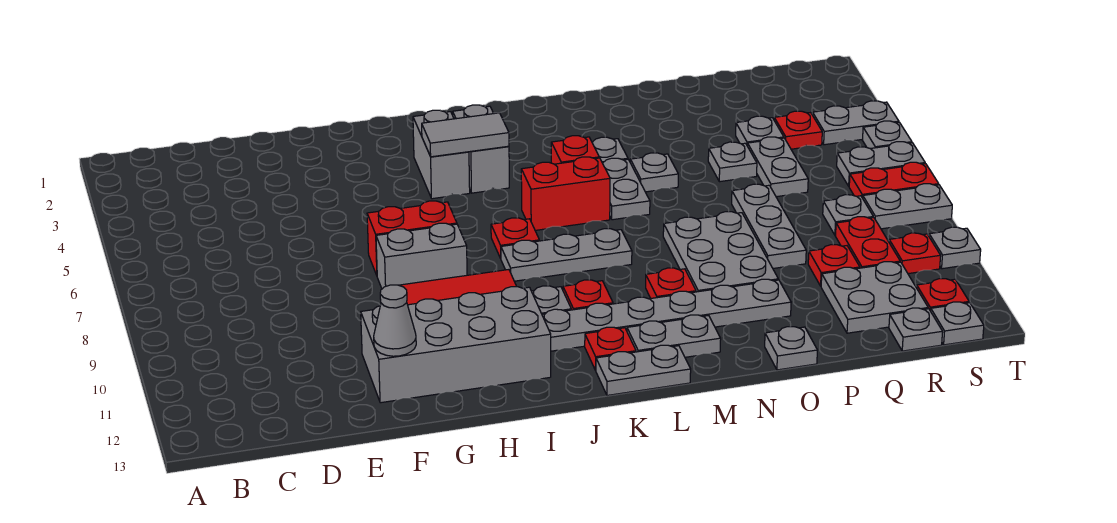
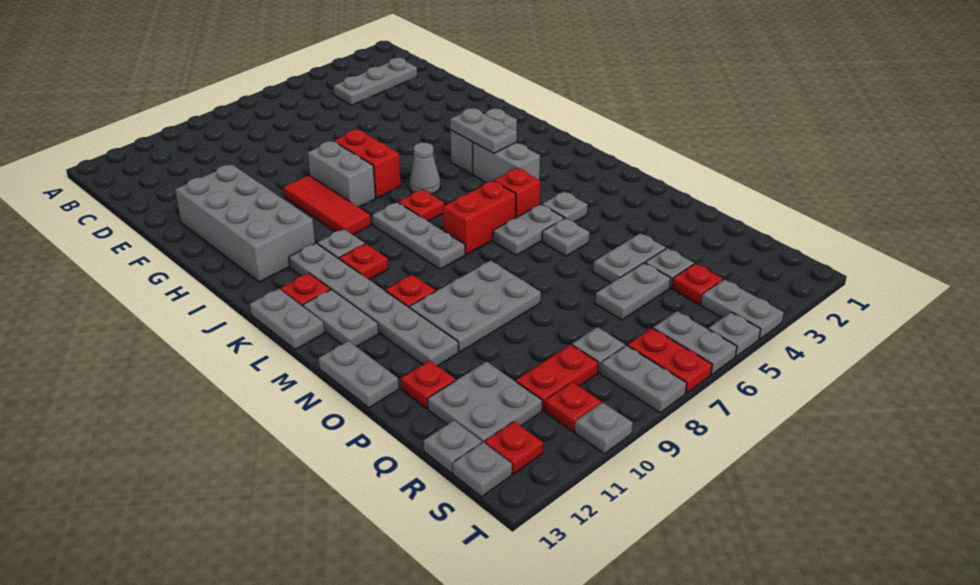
grey 1x1 cone [374,285,416,356] -> grey 1x1 cone moved to [409,142,440,194]
grey 1x2 tile [422,113,509,157] -> grey 1x2 plate [450,108,517,153]
grey 1x2 brick [453,105,509,193] -> grey 1x2 brick turned to [473,142,540,183]
red 1x2 brick [521,157,610,230] -> red 1x2 brick turned to [443,181,516,255]
grey 1x1 plate [765,326,817,370] -> grey 1x2 plate [319,341,399,408]
grey 1x1 plate [708,142,757,182] -> grey 1x2 plate [593,233,666,283]
grey 1x3 plate [732,184,806,268] -> grey 1x3 plate moved to [333,58,417,105]
red 1x1 plate [808,245,860,286] -> red 1x1 plate moved to [401,361,456,409]

